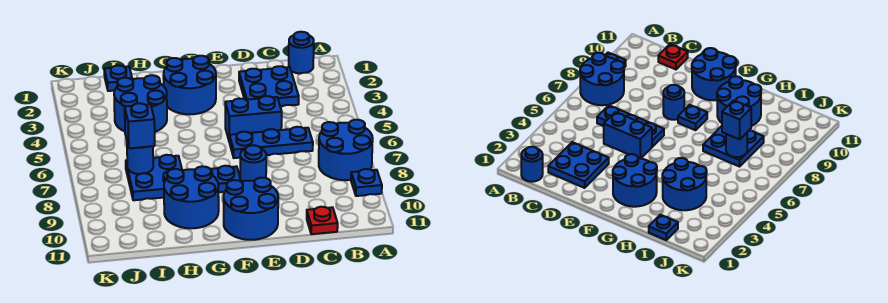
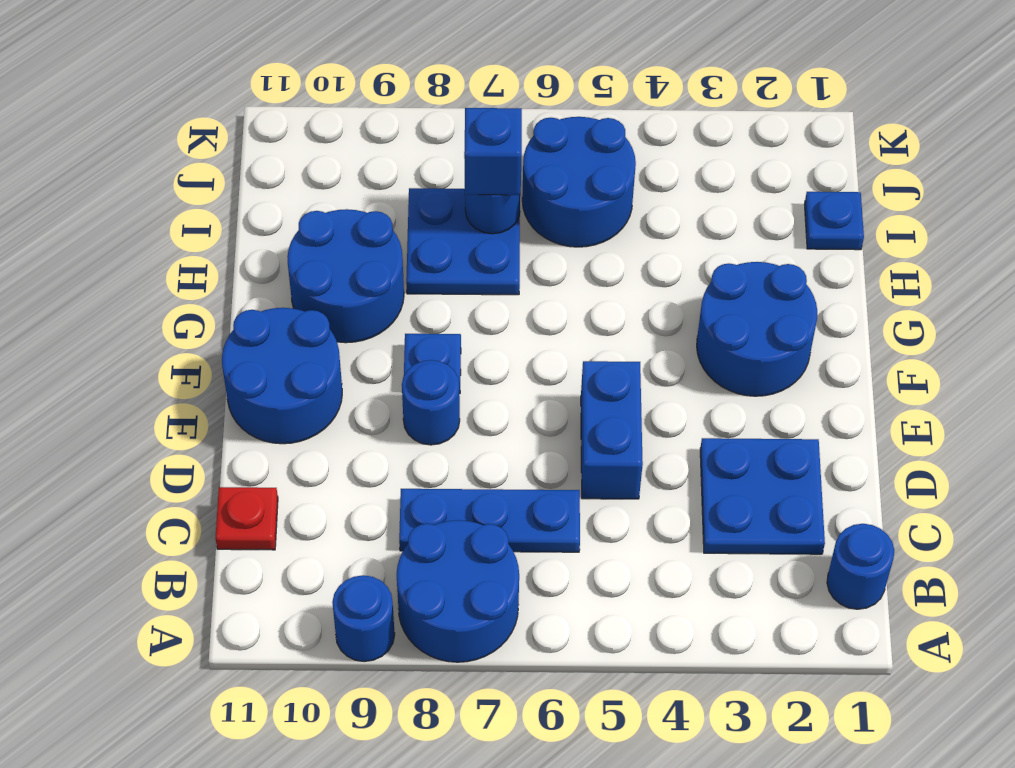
blue 1x1 plate [351,169,382,196] -> blue 1x1 round brick [332,575,395,662]
blue 1x3 plate [230,127,313,158] -> blue 1x3 plate turned to [399,489,580,552]
blue 2x2 round brick [114,75,167,132] -> blue 2x2 round brick moved to [522,117,636,247]

